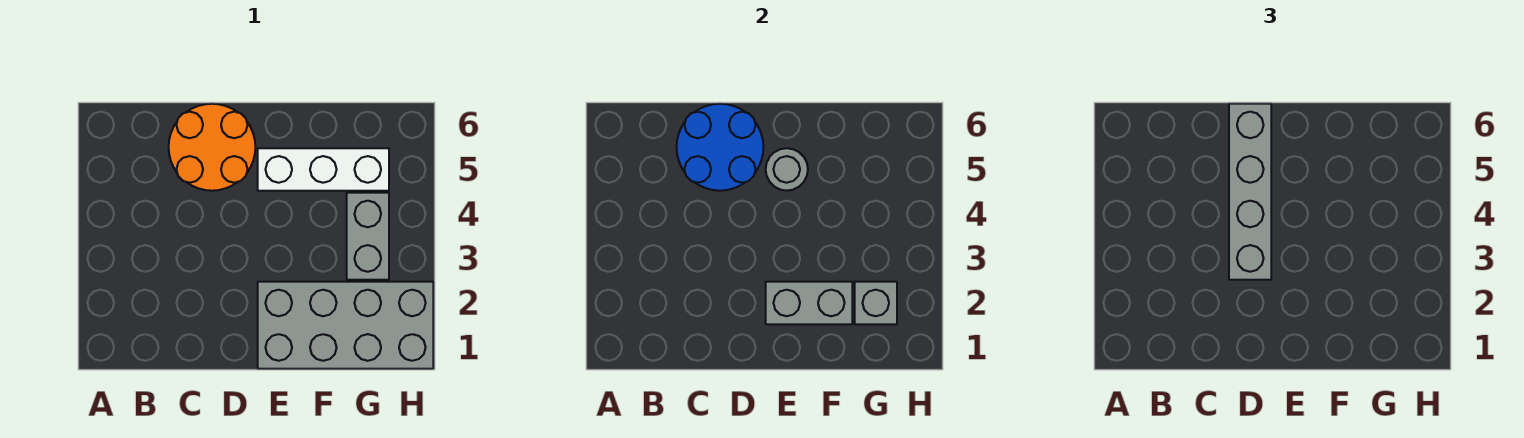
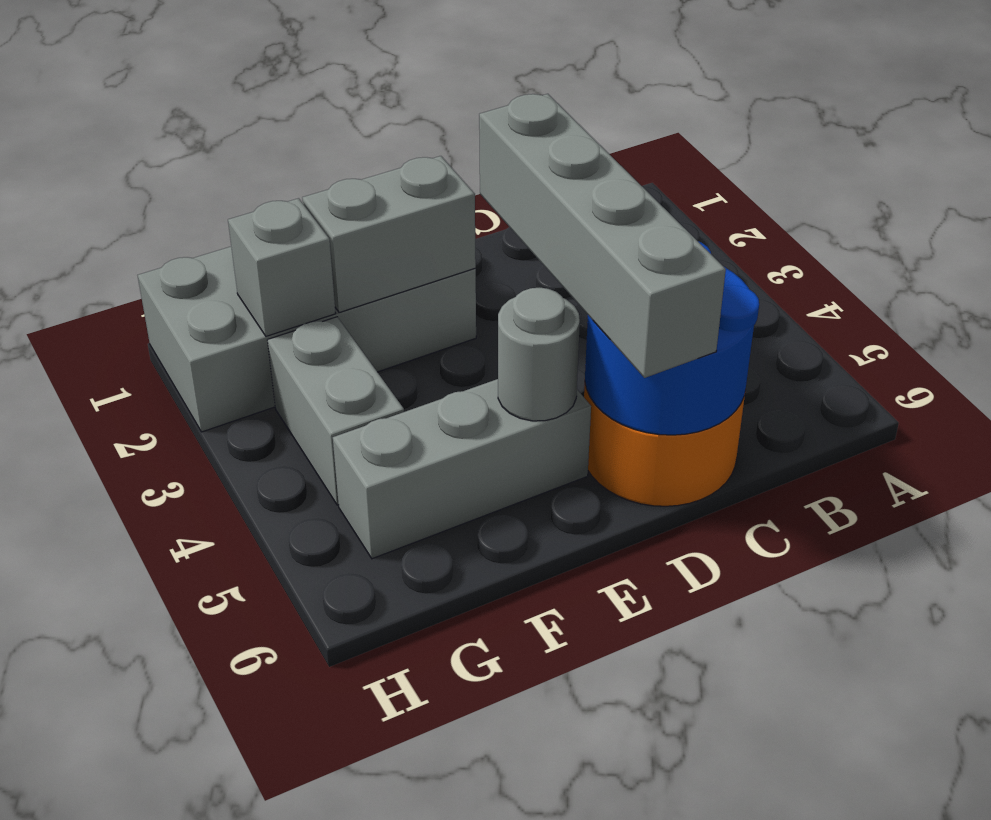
white 1x3 brick [258,148,389,191] -> grey 1x3 brick [333,379,591,559]

